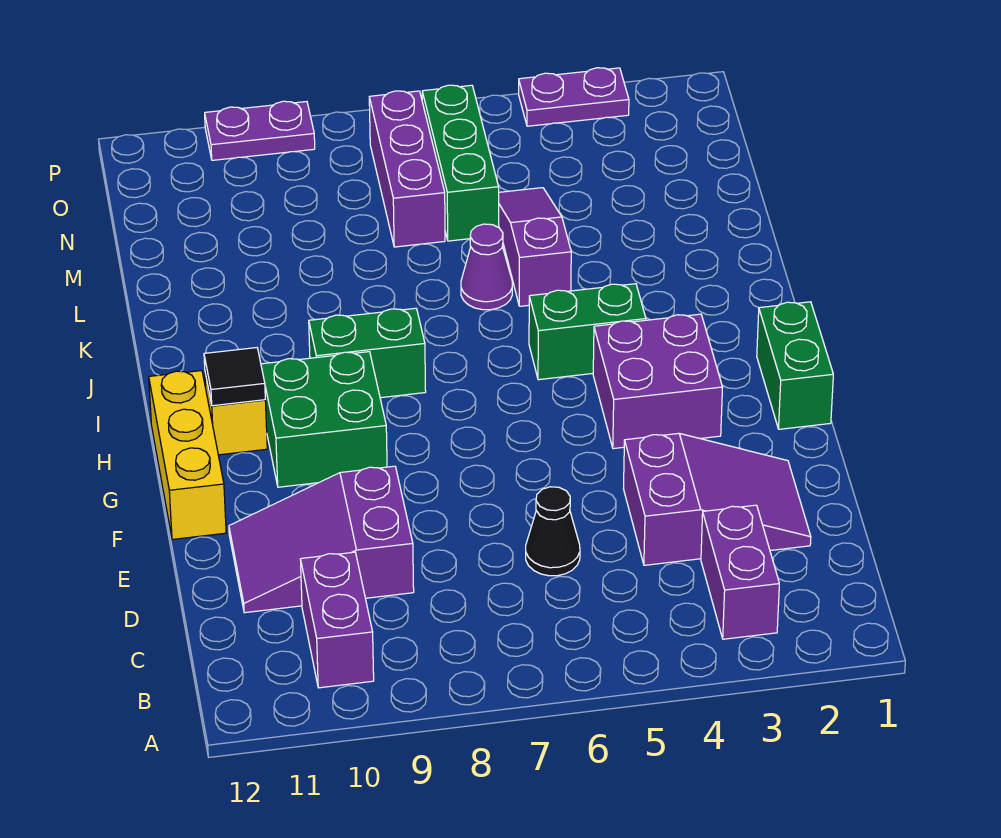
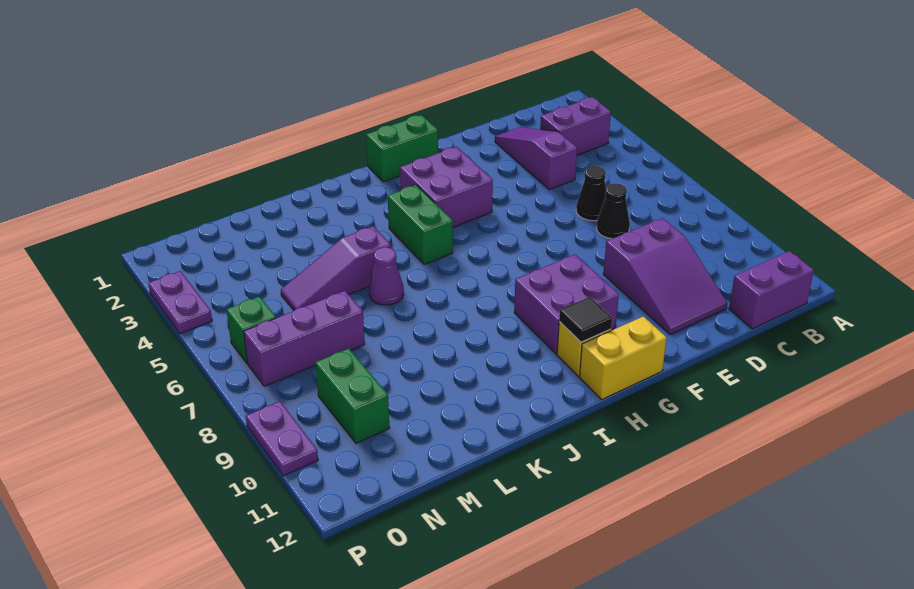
purple 1x2 brick [300,552,374,688] -> purple 1x2 brick moved to [729,251,814,329]
purple 2x3 slope [624,433,811,565] -> purple 1x3 slope [495,127,577,190]
none -> black 1x1 cone [596,183,630,239]
yellow 1x3 brick [149,371,226,539] -> yellow 1x2 brick [580,316,667,399]
green 2x2 brick [261,352,387,487] -> purple 2x2 brick [514,254,619,354]
green 1x2 brick [309,308,426,398] -> green 1x2 brick moved to [315,348,389,443]
green 1x3 brick [422,85,499,241] -> green 1x1 brick [226,296,276,364]

